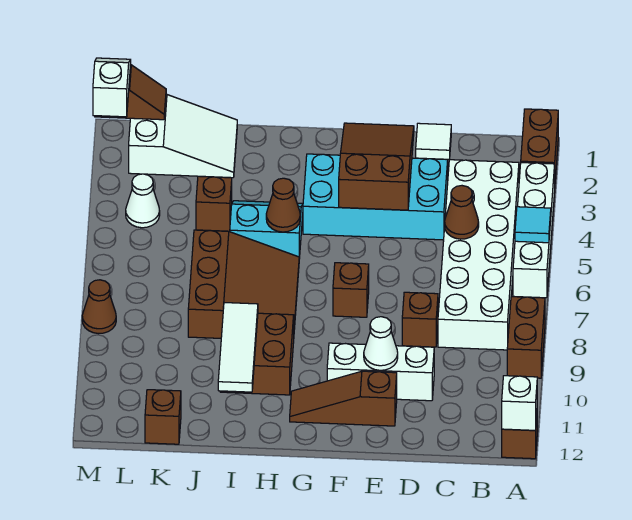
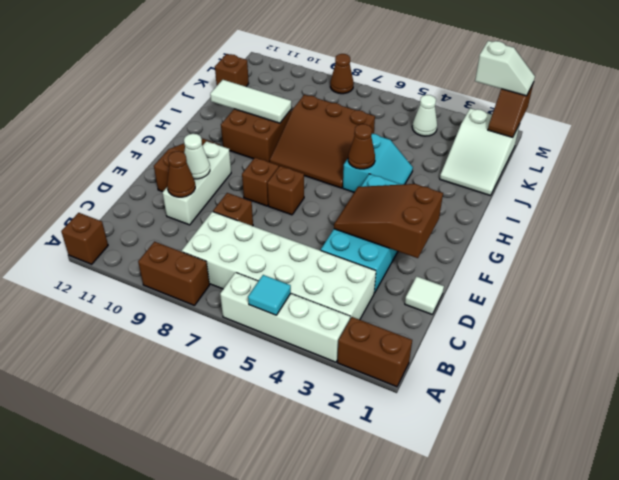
white 1x1 brick [502,376,537,430] -> none
brown 1x1 cone [445,186,479,239] -> brown 1x1 cone moved to [167,151,195,197]
brown 2x3 slope [339,123,414,210] -> brown 2x3 slope turned to [334,184,443,258]
brown 1x1 brick [196,176,232,231] -> brown 1x1 brick moved to [242,158,279,206]

